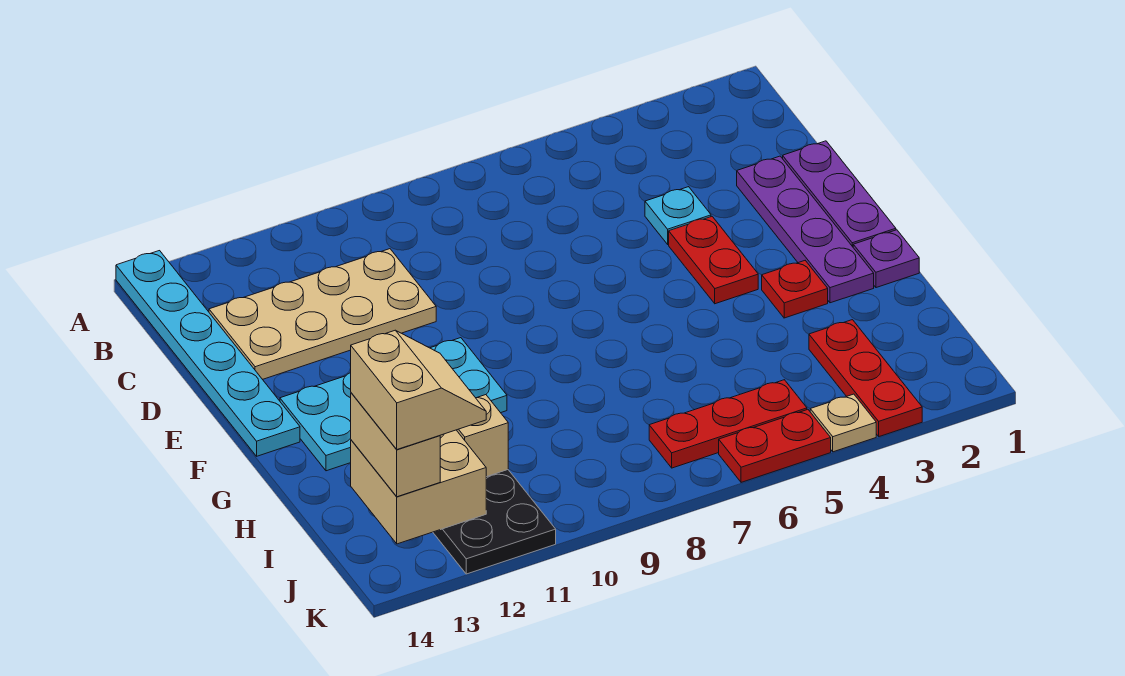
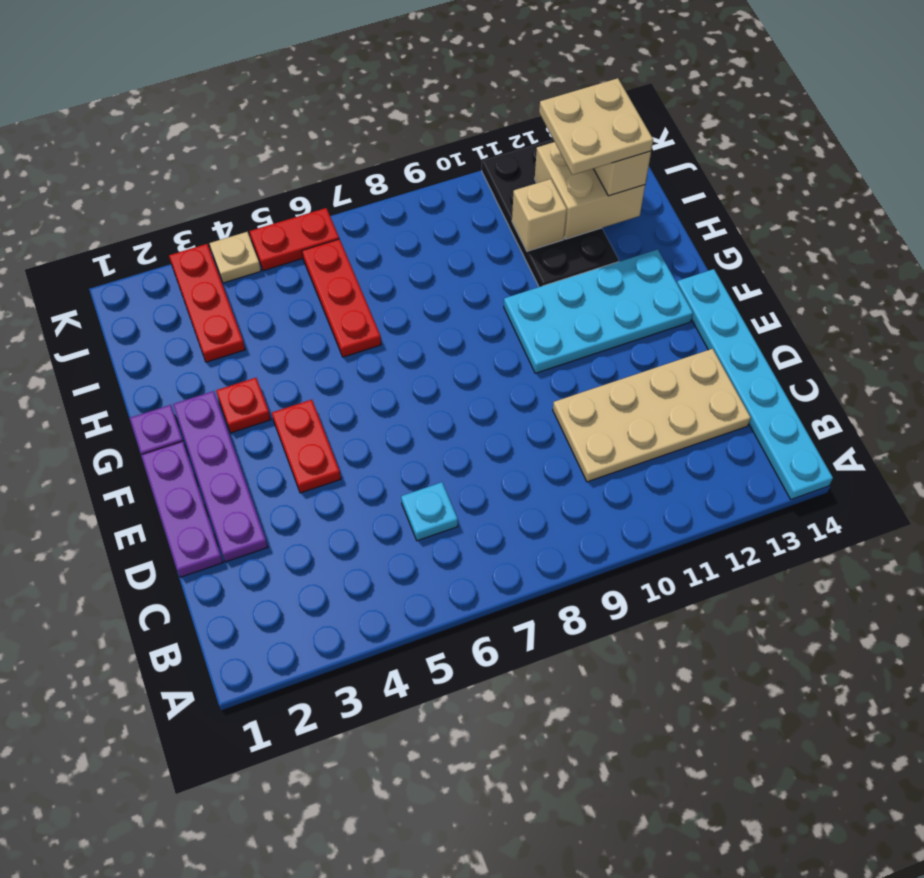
cyan 1x1 plate [645,187,711,244] -> cyan 1x1 plate moved to [401,482,458,541]
tan 2x2 slope [351,330,486,449] -> tan 2x2 plate [539,78,653,175]
red 1x3 plate [649,380,807,468] -> red 1x3 plate turned to [302,239,381,357]

